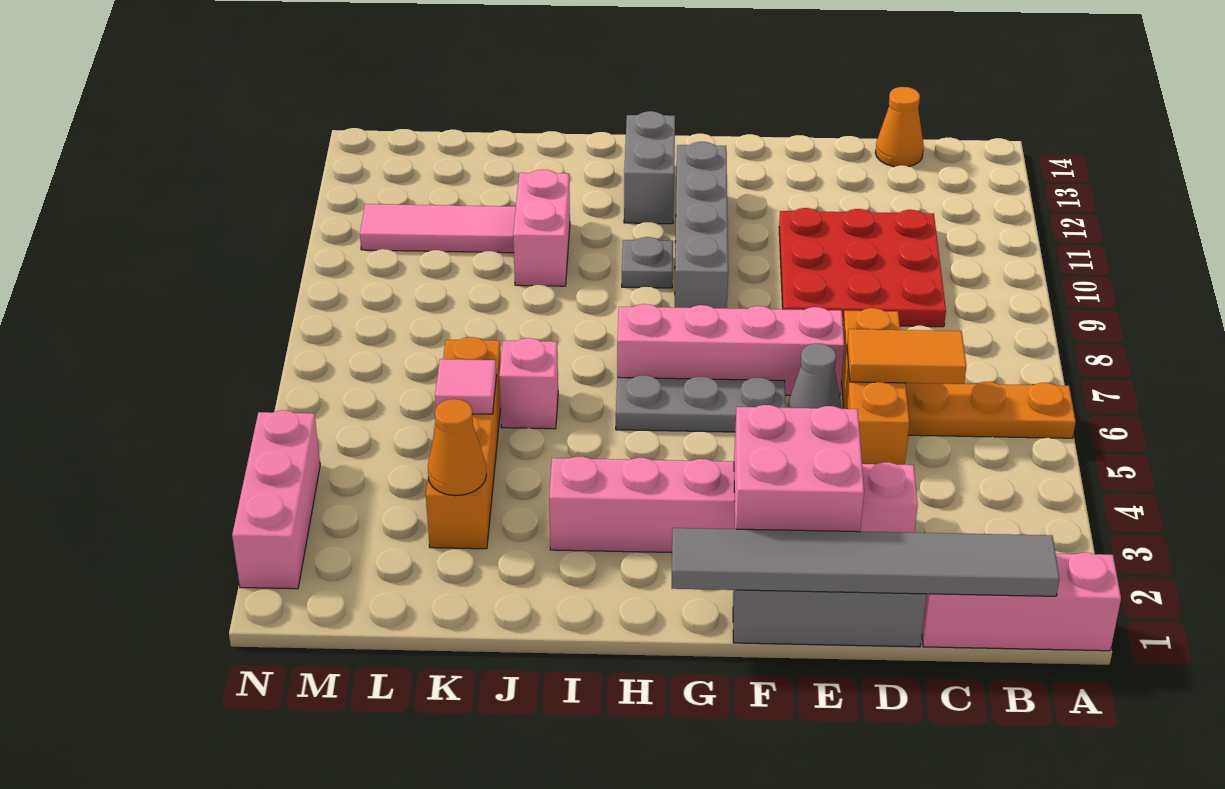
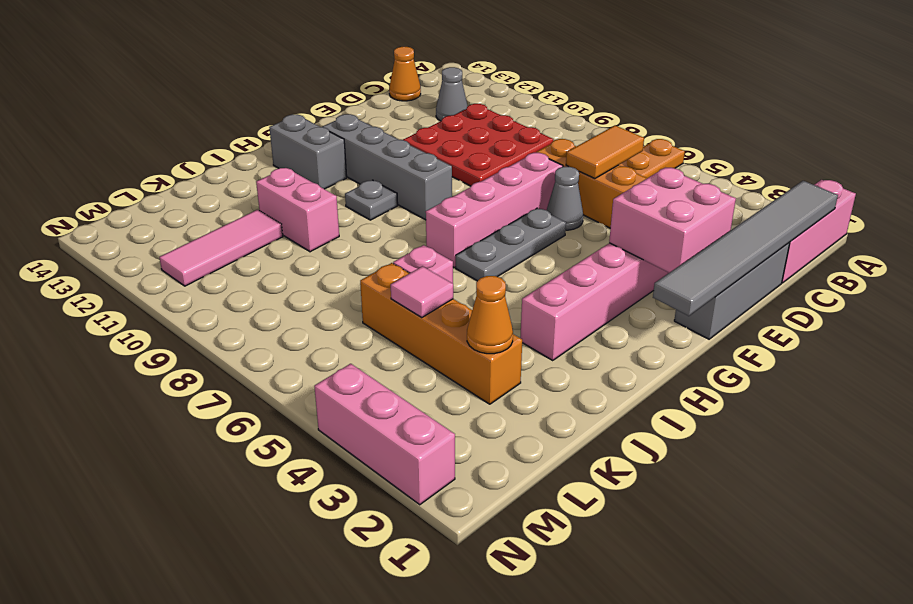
none -> grey 1x1 cone [436,67,468,121]

